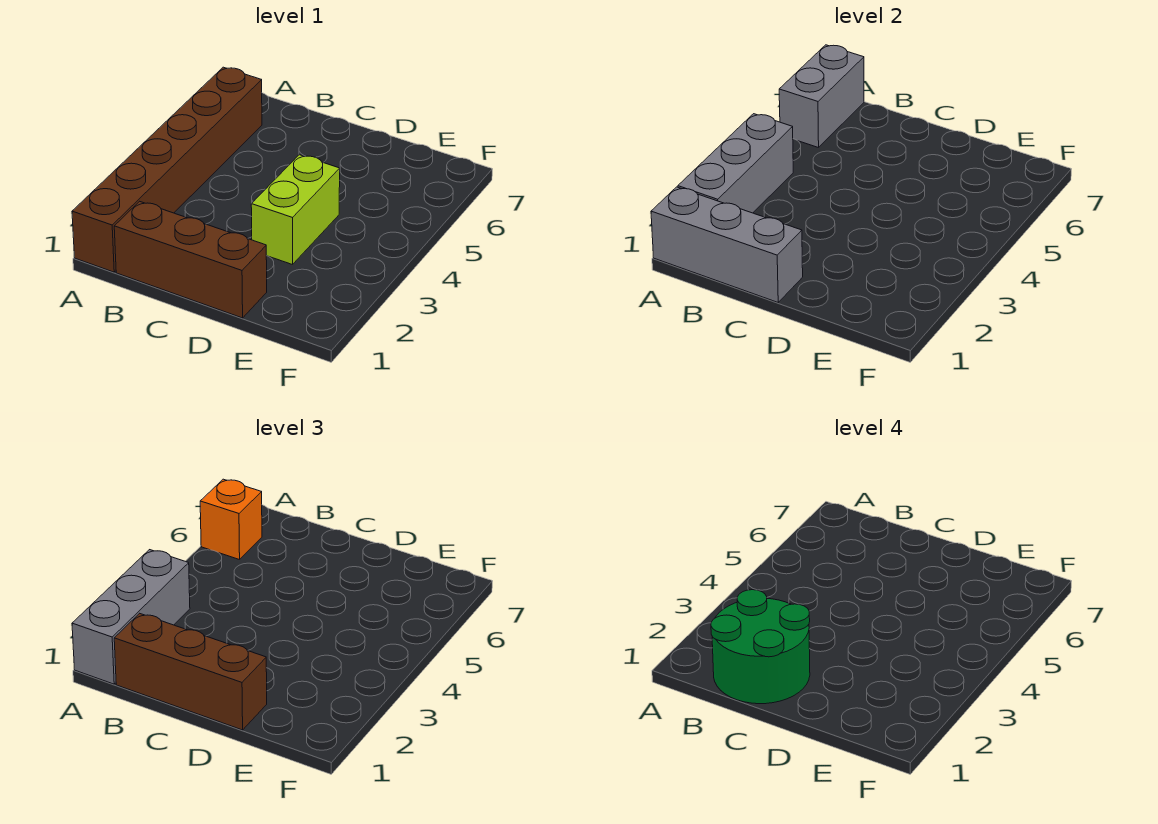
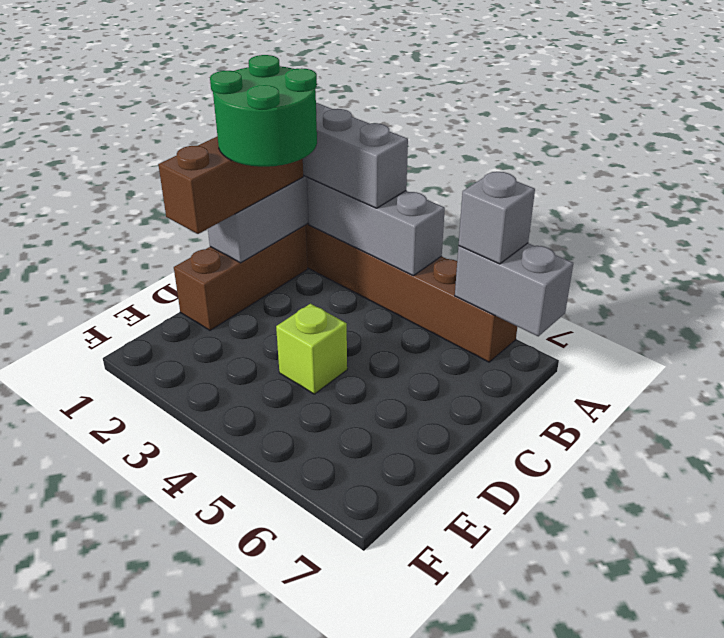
orange 1x1 brick [200,479,262,560] -> grey 1x1 brick [459,172,535,264]
lime 1x2 brick [251,155,340,265] -> lime 1x1 brick [276,304,347,394]

